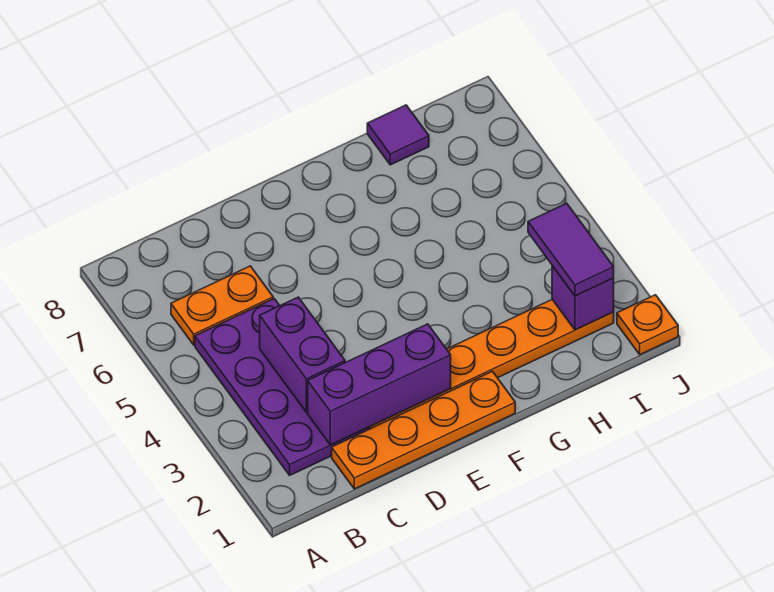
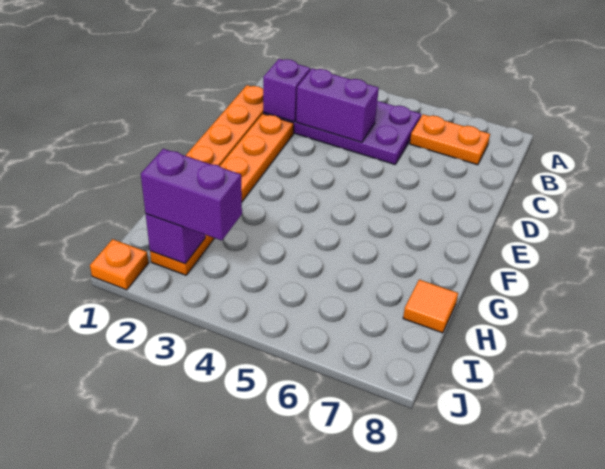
orange 1x2 plate [171,266,273,345] -> orange 1x2 plate turned to [410,114,490,165]
purple 1x3 brick [308,324,451,445] -> purple 1x1 brick [263,59,310,121]
purple 1x1 tile [367,105,429,165] -> orange 1x1 tile [403,280,458,333]
purple 1x2 tile [528,203,614,296] -> purple 1x2 brick [141,149,242,240]

